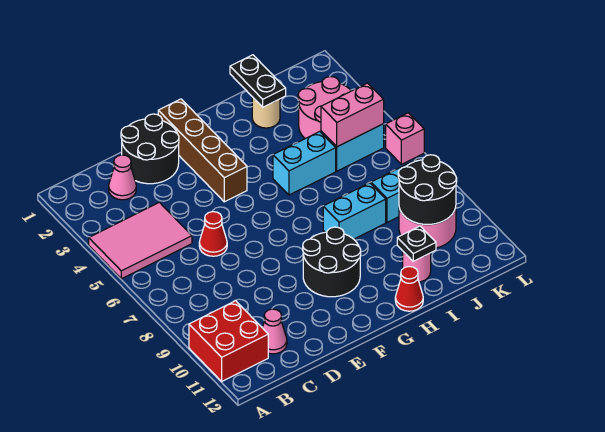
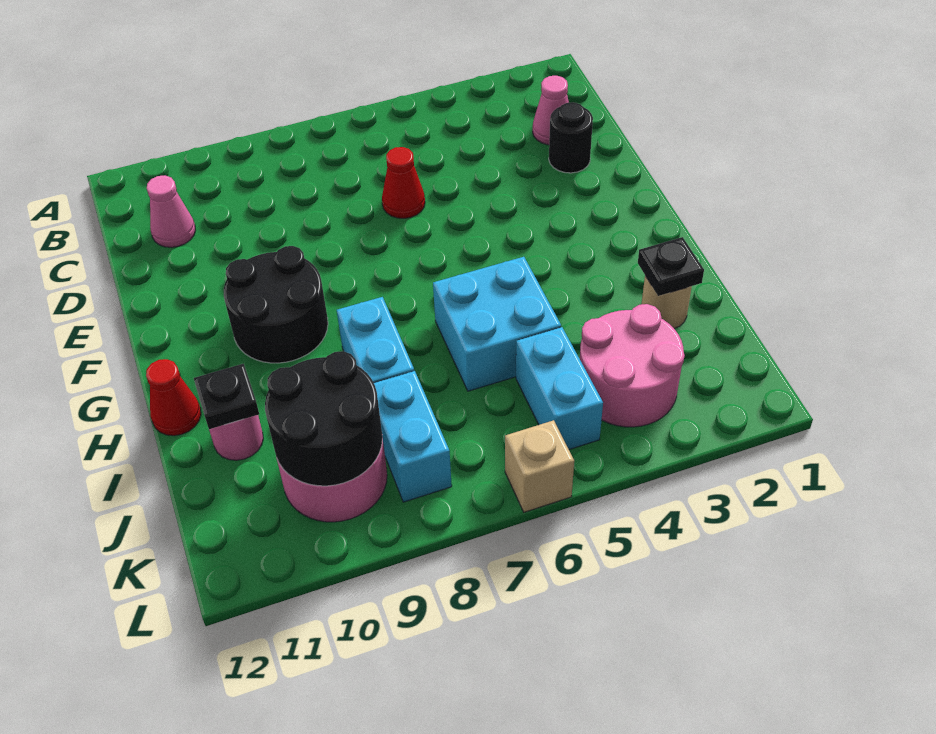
pink 2x3 tile [89,202,192,279] -> none
red 2x2 brick [189,301,268,381] -> none
black 2x2 round brick [121,114,179,184] -> black 1x1 round brick [549,102,593,173]
brown 1x4 brick [158,99,247,202] -> none
cyan 1x2 brick [273,132,336,195] -> cyan 2x2 brick [433,257,561,391]
black 1x2 plate [230,55,286,107] -> black 1x1 plate [638,237,704,296]
pink 1x2 brick [321,83,384,147] -> none
pink 1x1 brick [386,113,424,164] -> tan 1x1 brick [505,420,574,512]

